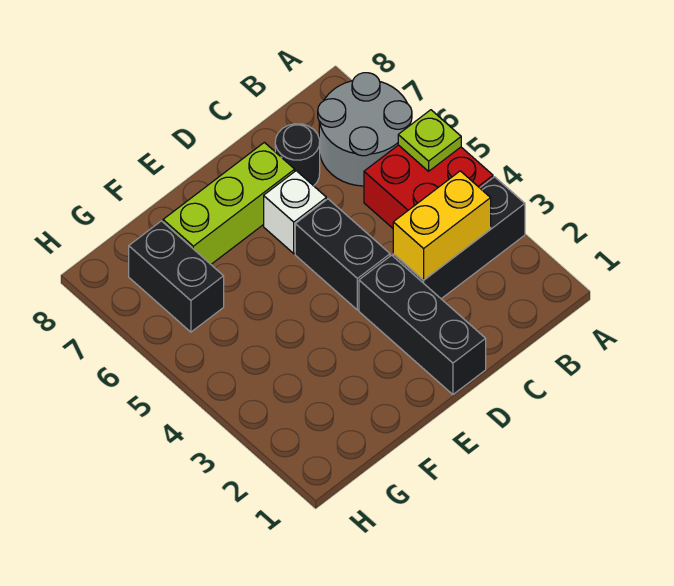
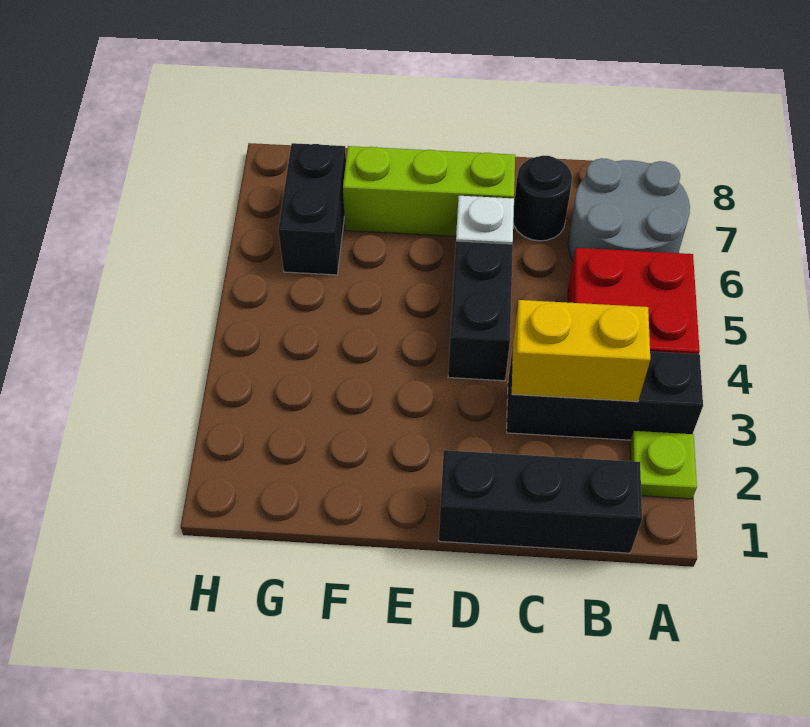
lime 1x1 plate [398,110,461,171] -> lime 1x1 plate moved to [630,431,697,499]
black 1x3 brick [359,255,486,394] -> black 1x3 brick turned to [439,450,642,553]

